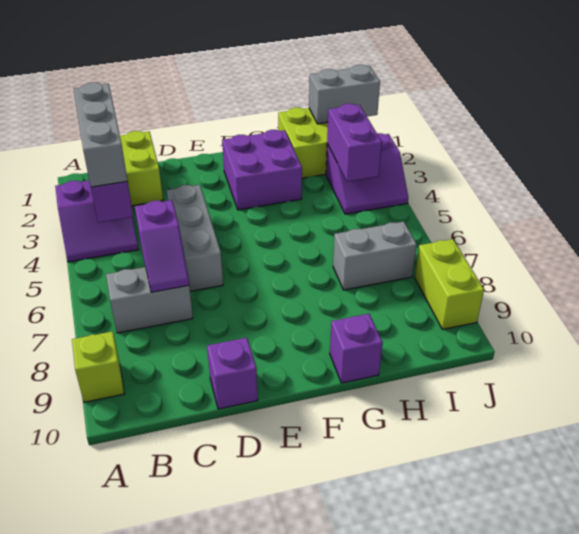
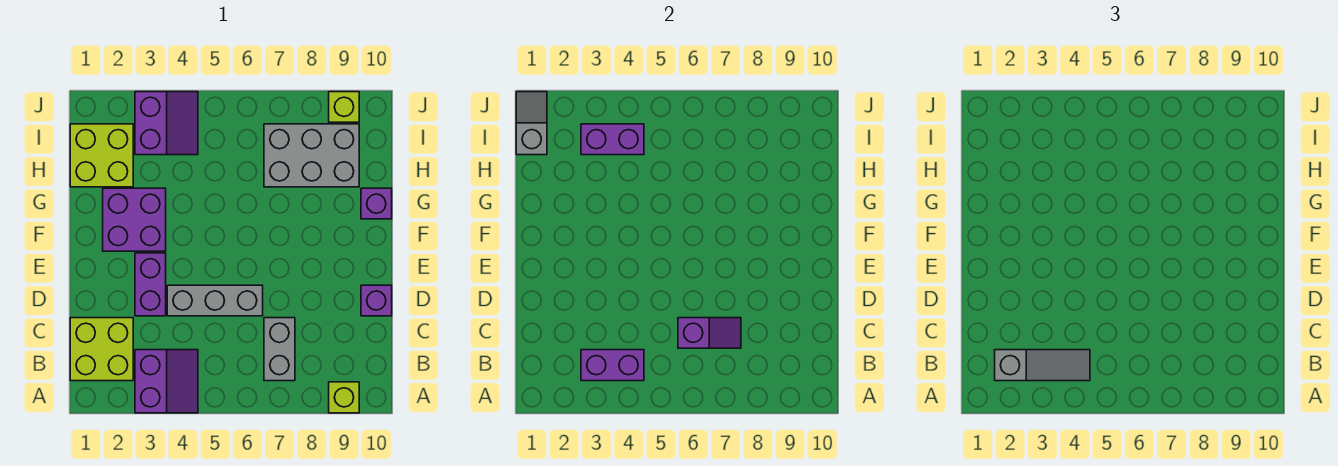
grey 1x3 brick [74,82,127,187] -> grey 1x3 slope [995,350,1090,381]
none -> purple 1x2 brick [135,253,166,316]
grey 1x2 brick [333,222,417,290] -> grey 2x3 brick [264,124,359,187]
grey 1x2 brick [309,65,380,124] -> grey 1x2 slope [516,92,547,155]
lime 1x2 brick [415,239,484,329] -> lime 1x1 brick [329,92,359,122]

